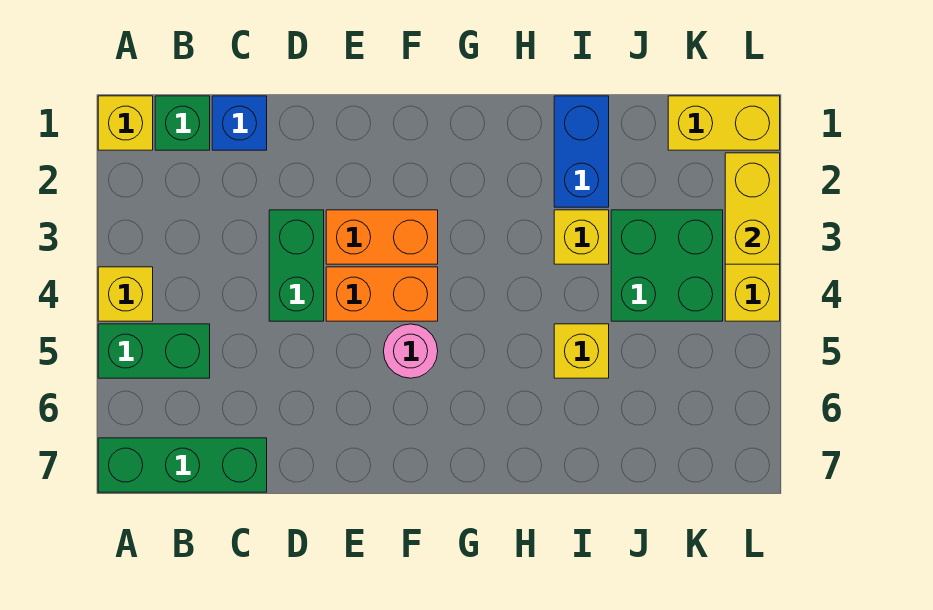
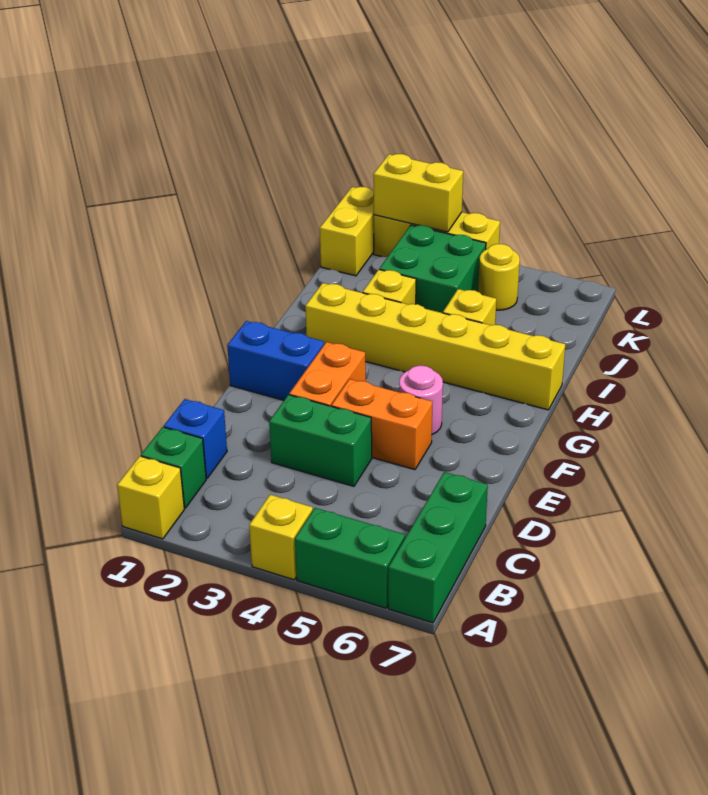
green 1x2 brick [98,324,210,378] -> green 1x2 brick turned to [295,508,405,608]
orange 1x2 brick [326,267,438,321] -> orange 1x2 brick turned to [331,379,432,470]
none -> yellow 1x6 brick [305,283,565,410]
blue 1x2 brick [554,96,609,207] -> blue 1x2 brick moved to [227,321,324,400]
none -> yellow 1x1 round brick [478,244,520,310]

